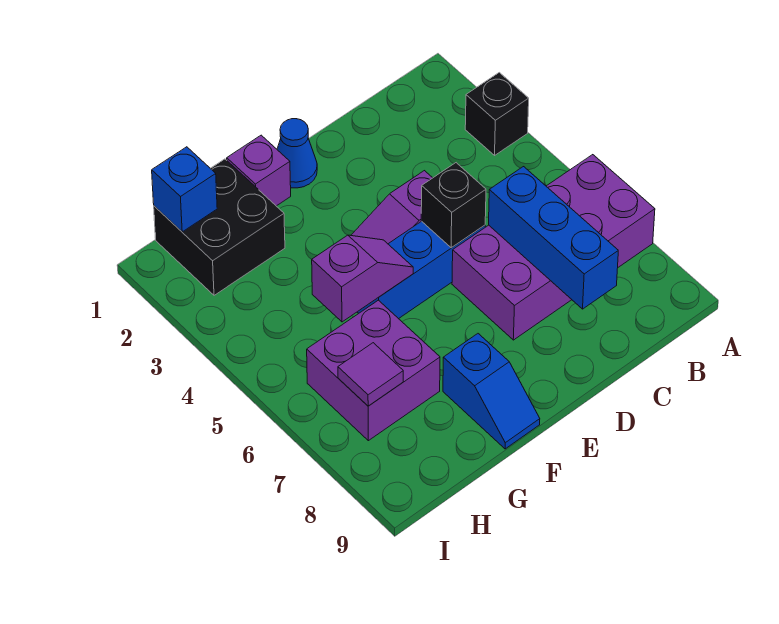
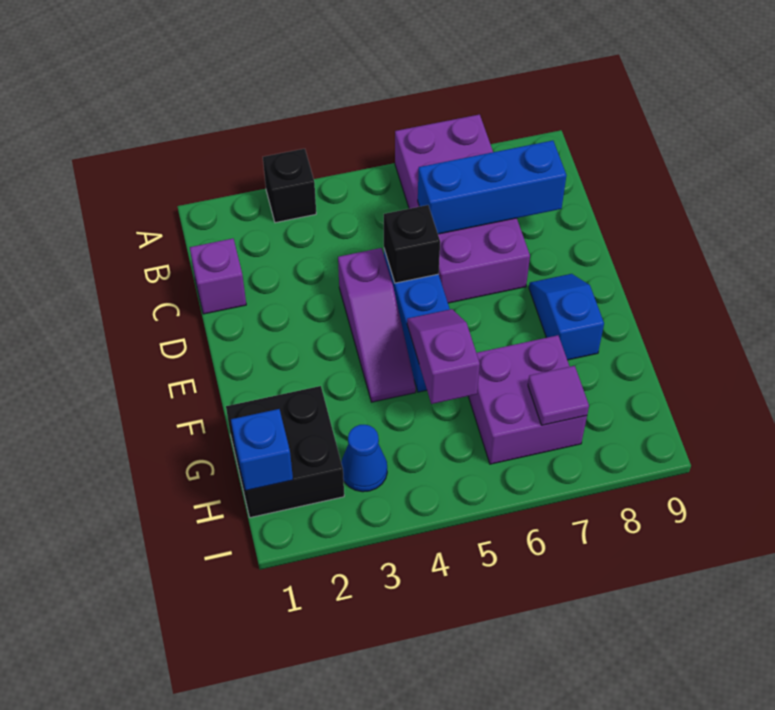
blue 1x1 cone [277,119,317,188] -> blue 1x1 cone moved to [341,425,387,492]
purple 1x1 brick [227,135,291,206] -> purple 1x1 brick moved to [190,239,246,314]
blue 1x2 slope [443,334,540,449] -> blue 1x2 slope turned to [529,274,604,360]

